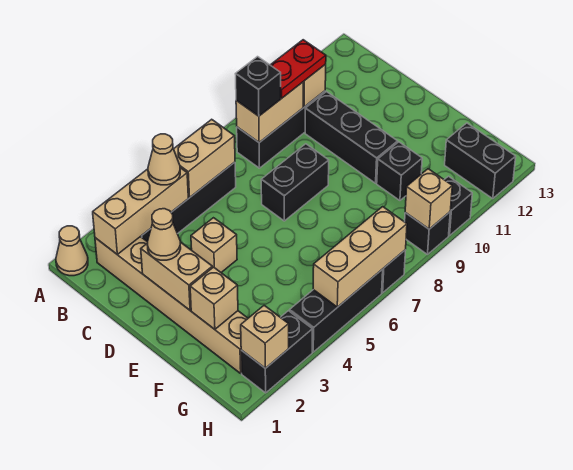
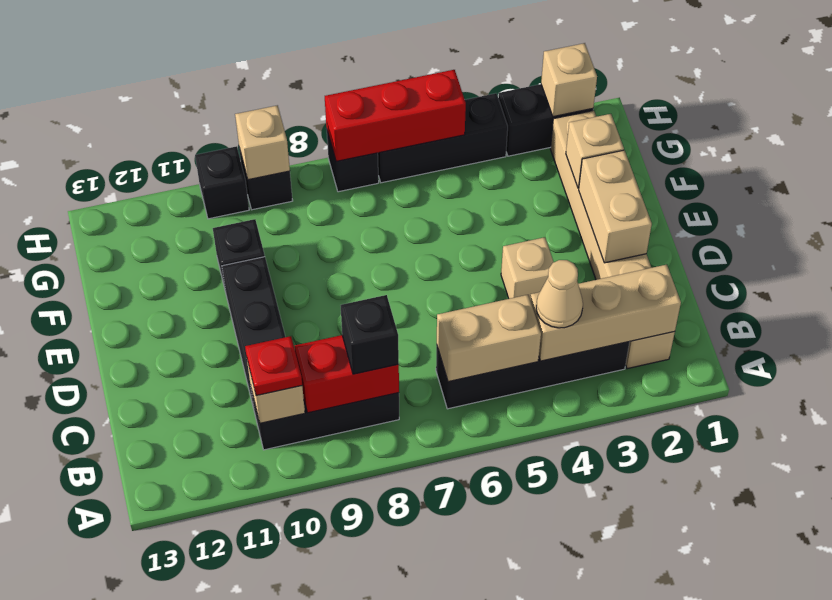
tan 1x1 cone [56,226,88,276] -> none
tan 1x2 brick [236,82,303,142] -> red 1x2 brick [295,335,399,413]
red 1x2 plate [271,40,326,98] -> red 1x1 plate [245,336,302,396]
tan 1x1 cone [148,209,181,260] -> none
black 1x2 brick [261,144,329,221] -> none
black 1x2 brick [445,123,516,199] -> none
tan 1x3 brick [313,207,407,307] -> red 1x3 brick [325,70,466,162]

